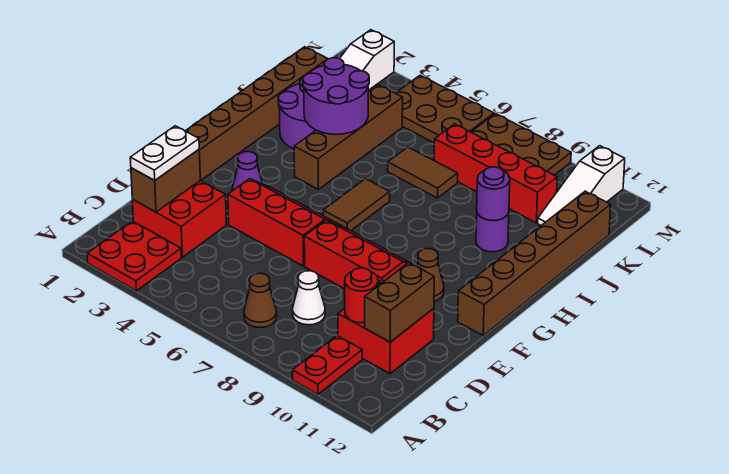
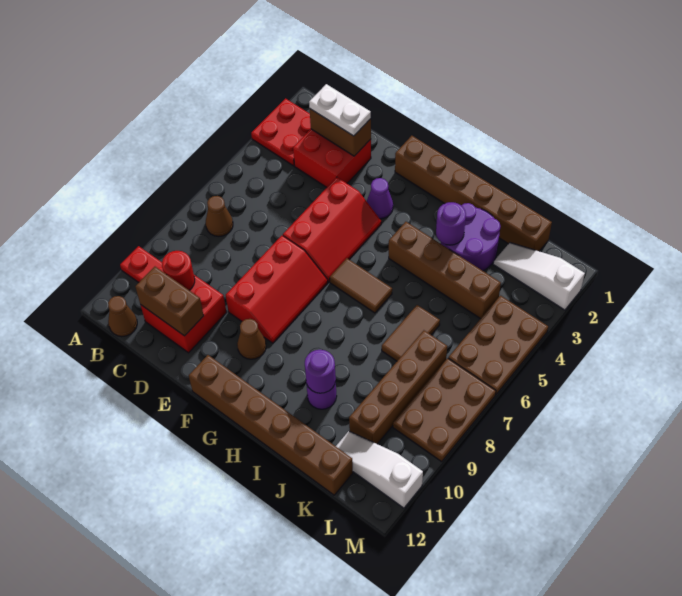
none -> brown 1x1 cone [108,296,137,337]
white 1x1 cone [293,271,325,325] -> none
purple 2x2 round brick [303,58,369,134] -> purple 1x1 round brick [436,202,466,245]
red 1x4 brick [434,124,557,223] -> brown 1x4 brick [349,331,447,444]

